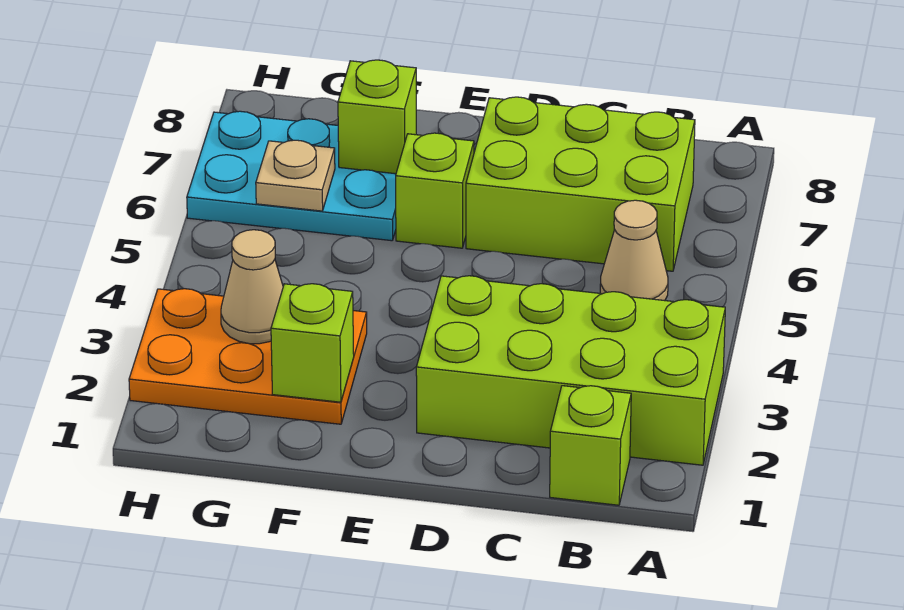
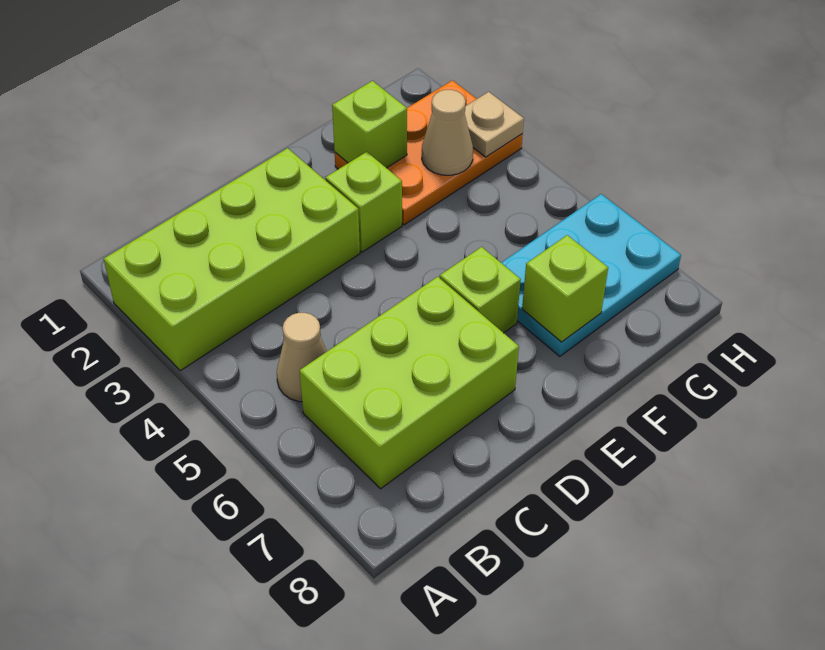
lime 1x1 brick [550,386,631,505] -> lime 1x1 brick moved to [325,152,402,252]
tan 1x1 plate [256,140,335,211] -> tan 1x1 plate moved to [465,92,524,157]

